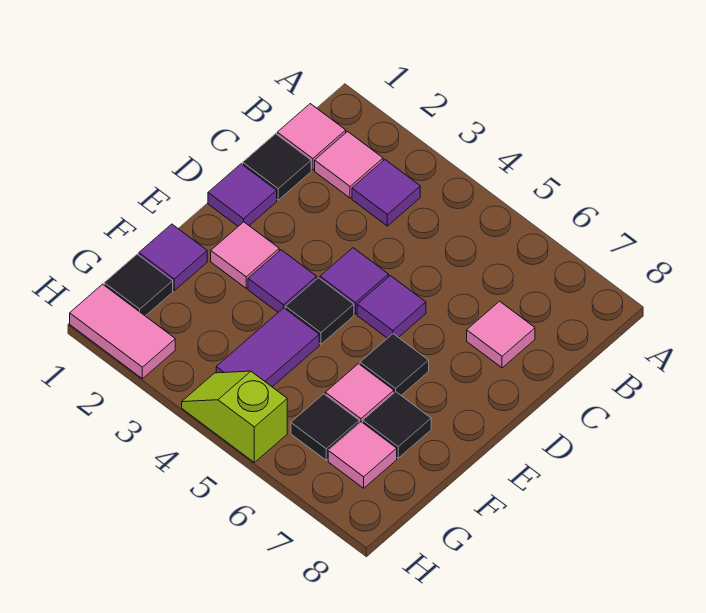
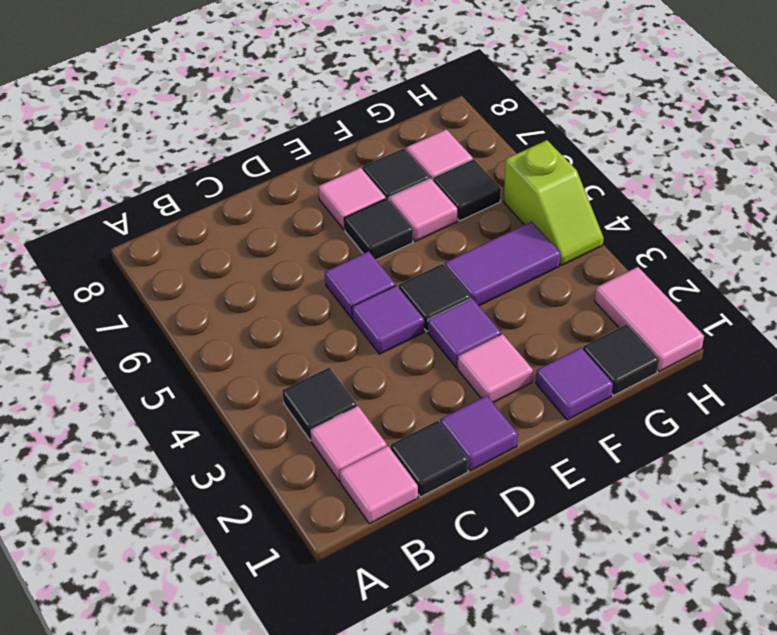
purple 1x1 tile [352,160,420,226] -> black 1x1 tile [282,368,357,441]
pink 1x1 tile [467,301,535,368] -> pink 1x1 tile moved to [318,168,386,230]

